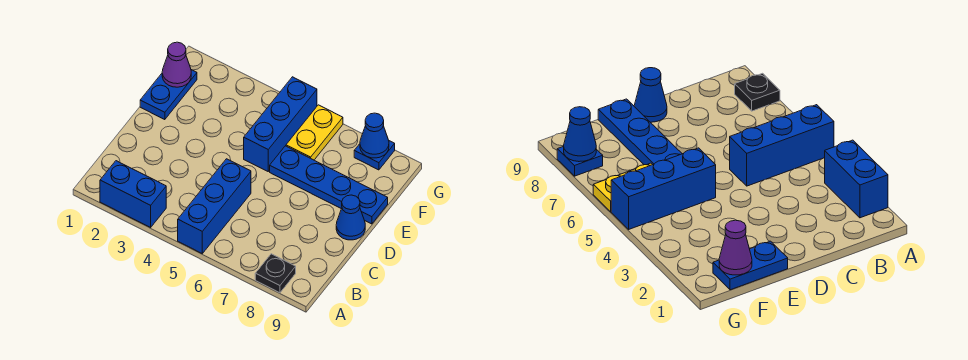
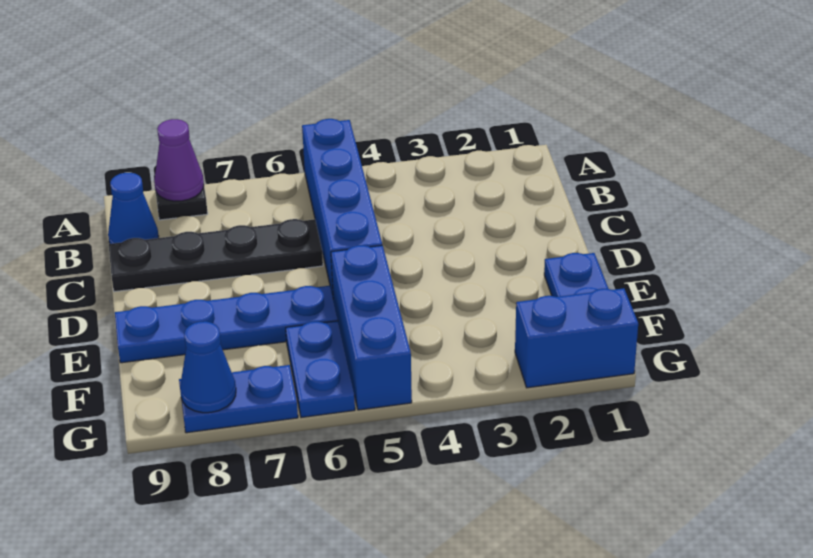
blue 1x2 brick [100,161,166,227] -> blue 1x2 brick moved to [515,288,638,388]
blue 1x3 brick [178,159,251,253] -> blue 1x4 brick [302,119,382,296]
none -> black 1x4 plate [109,219,323,292]
blue 1x1 cone [336,195,365,240] -> blue 1x1 cone moved to [108,173,159,244]
purple 1x1 cone [162,42,191,87] -> purple 1x1 cone moved to [154,119,204,201]
yellow 1x2 plate [286,105,343,160] -> blue 1x2 plate [286,321,355,418]
blue 1x1 plate [354,141,395,170] -> blue 1x2 plate [179,365,298,433]

